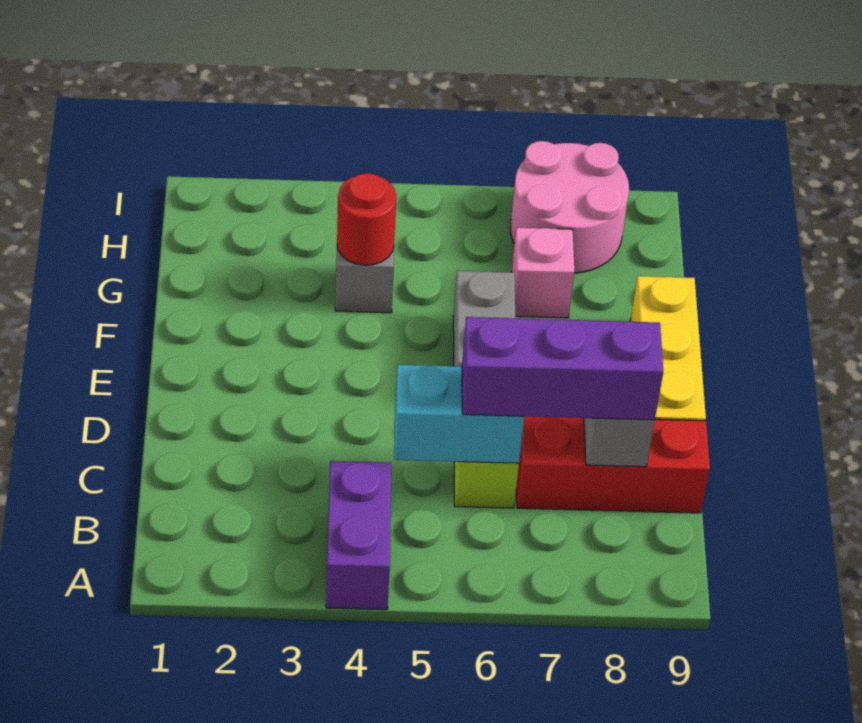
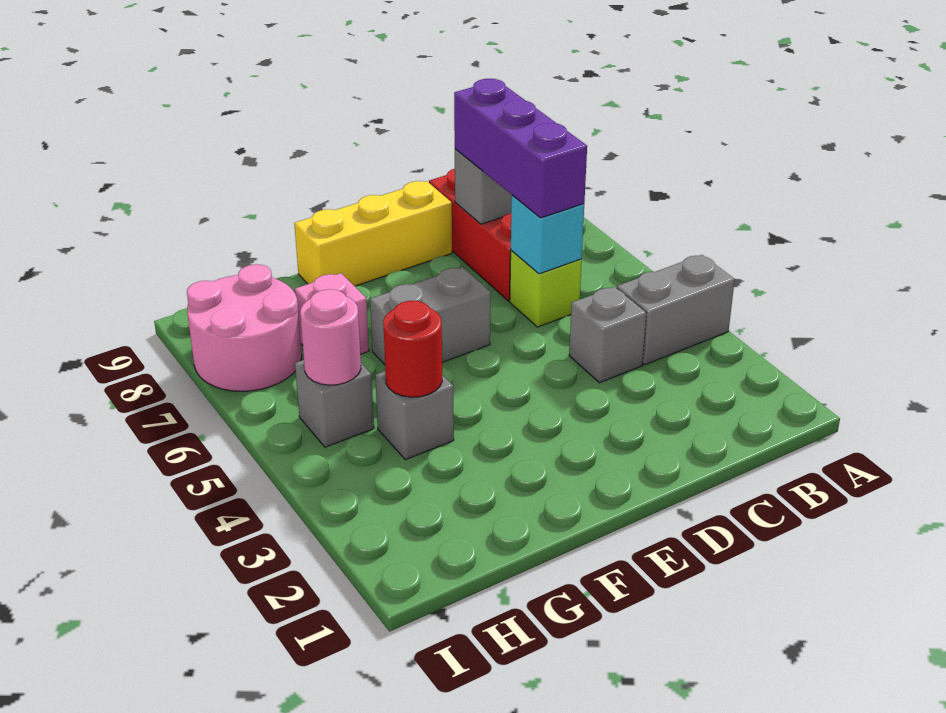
purple 1x2 brick [326,461,391,610] -> grey 1x2 brick [617,255,735,365]
none -> grey 1x1 brick [569,287,646,383]
cyan 1x2 brick [394,365,524,463] -> cyan 1x1 brick [511,195,584,274]
none -> grey 1x1 brick [295,360,374,447]
none -> pink 1x1 round brick [300,289,361,385]

